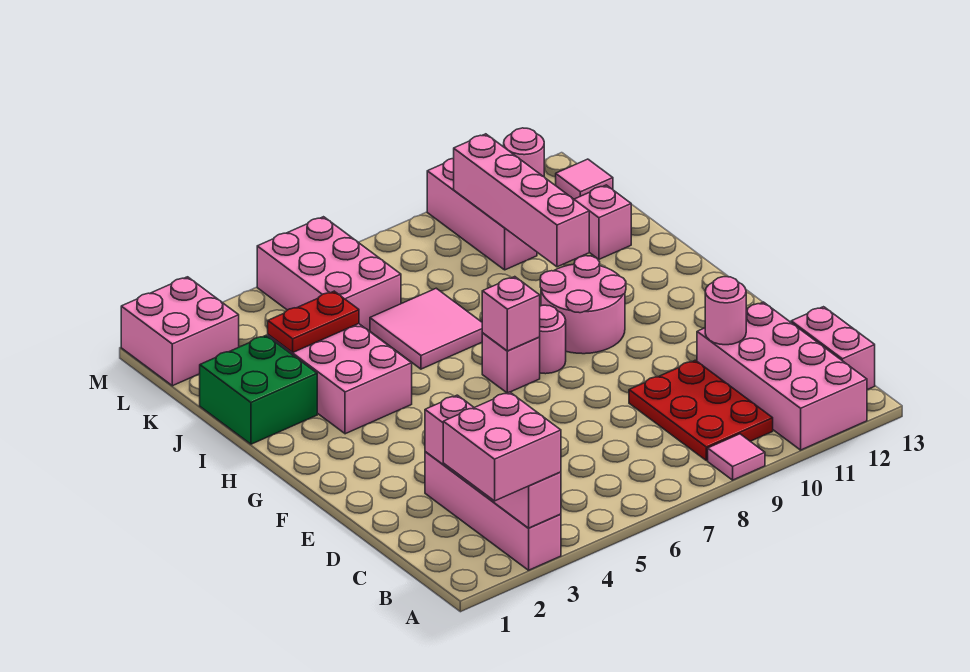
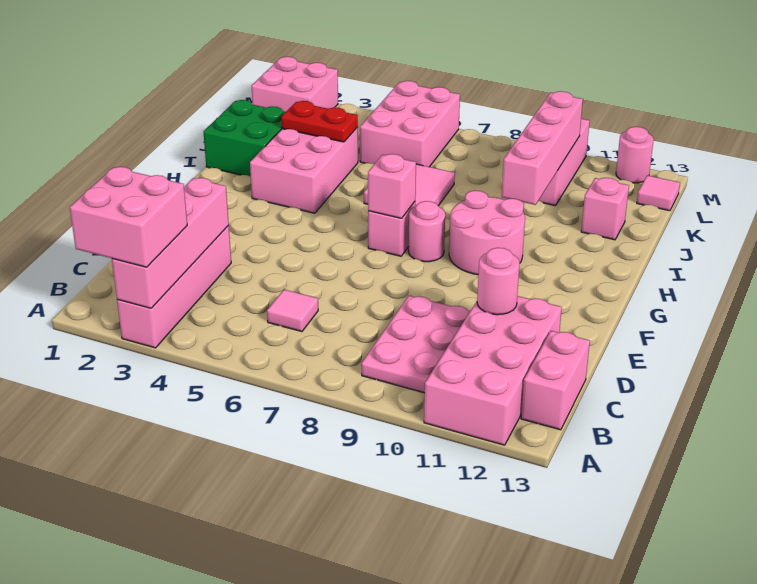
pink 1x1 tile [708,434,765,480] -> pink 1x1 tile moved to [267,290,318,332]
red 2x3 plate [629,360,773,461] -> pink 2x3 plate [362,296,470,393]

